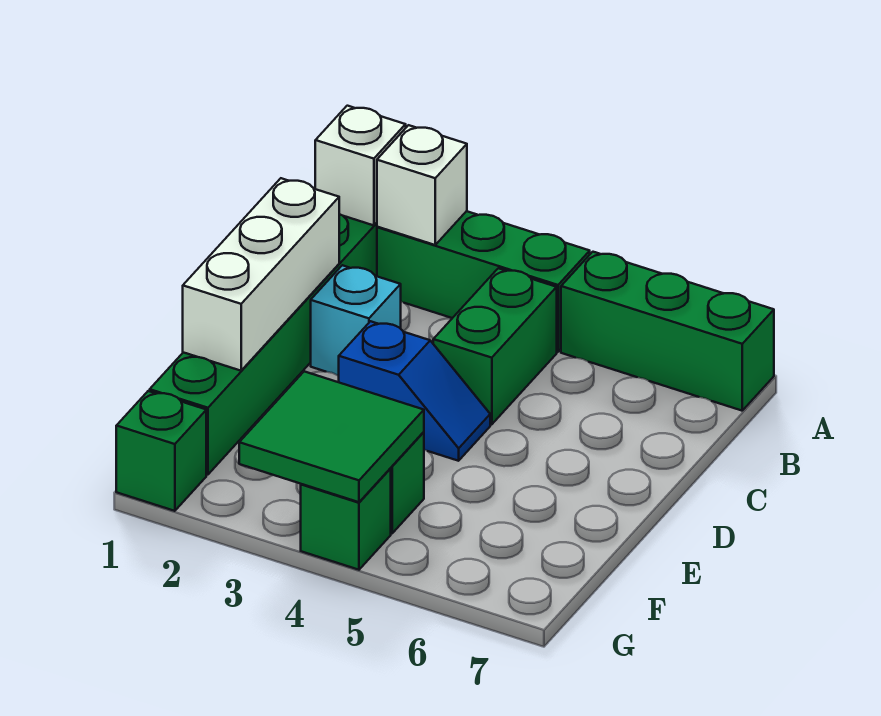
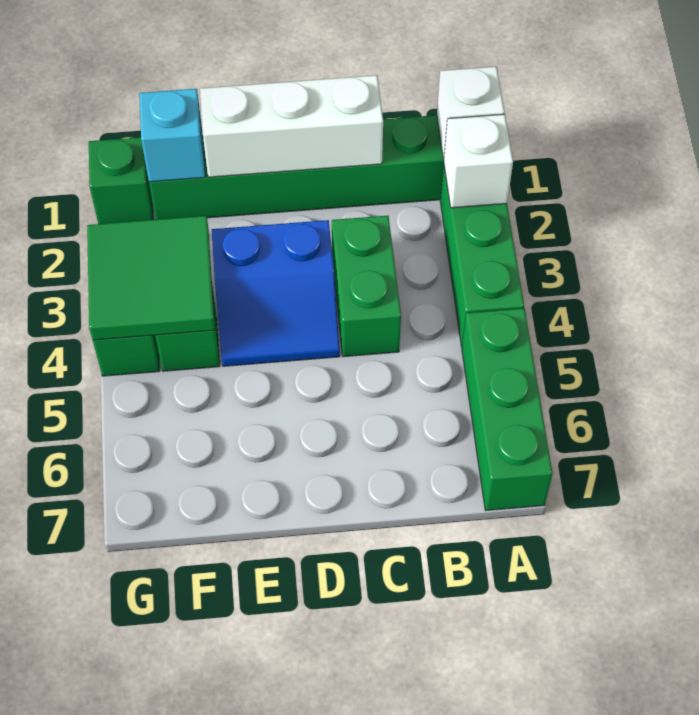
green 1x2 brick [433,268,557,425] -> green 1x2 brick turned to [332,216,401,357]
cyan 1x1 brick [311,265,401,376] -> cyan 1x1 brick moved to [139,89,205,182]
blue 1x2 slope [339,321,490,461] -> blue 2x2 slope [212,220,340,366]

